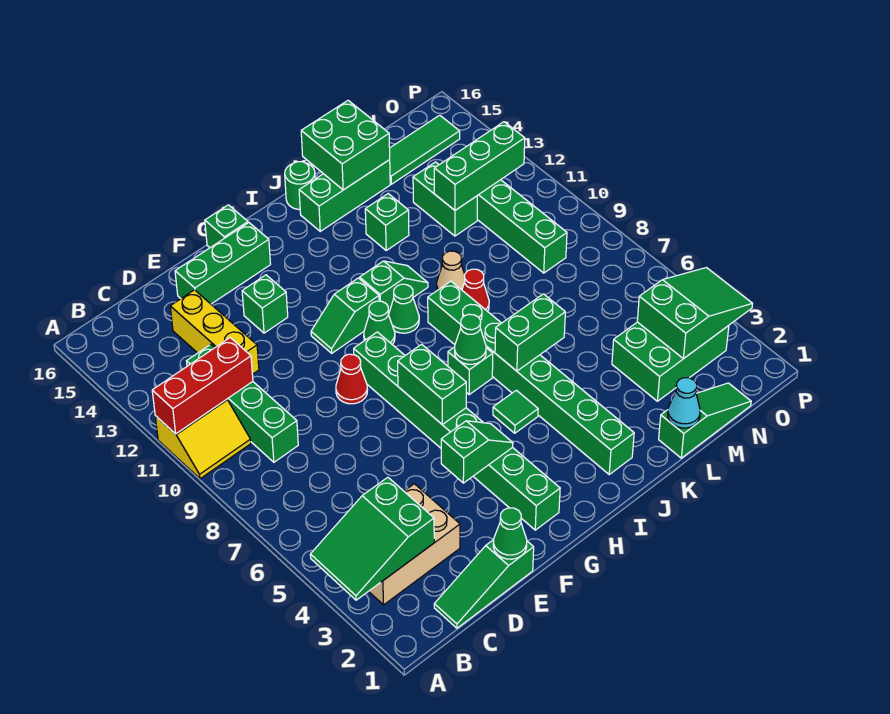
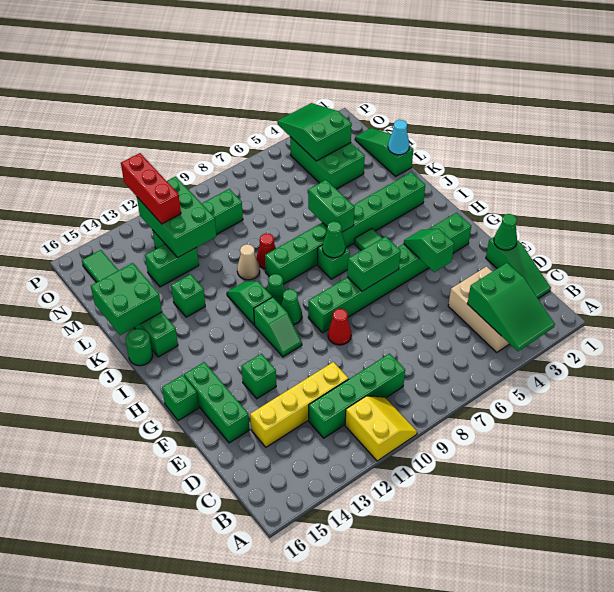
red 1x3 brick [152,338,253,434] -> red 1x3 brick moved to [121,153,181,224]
yellow 1x3 brick [170,290,259,374] -> yellow 1x4 brick [250,362,349,447]
green 1x3 brick [434,122,525,210] -> green 2x3 brick [137,176,216,257]

